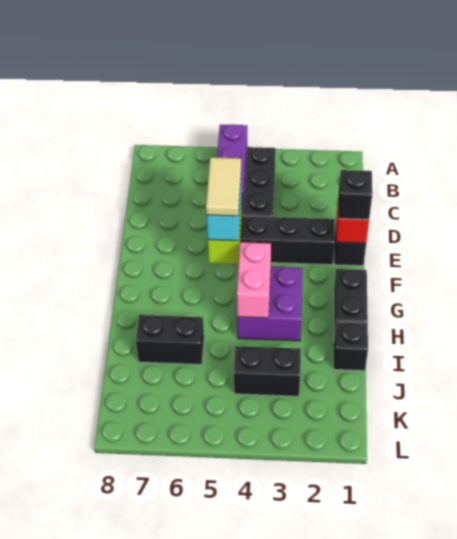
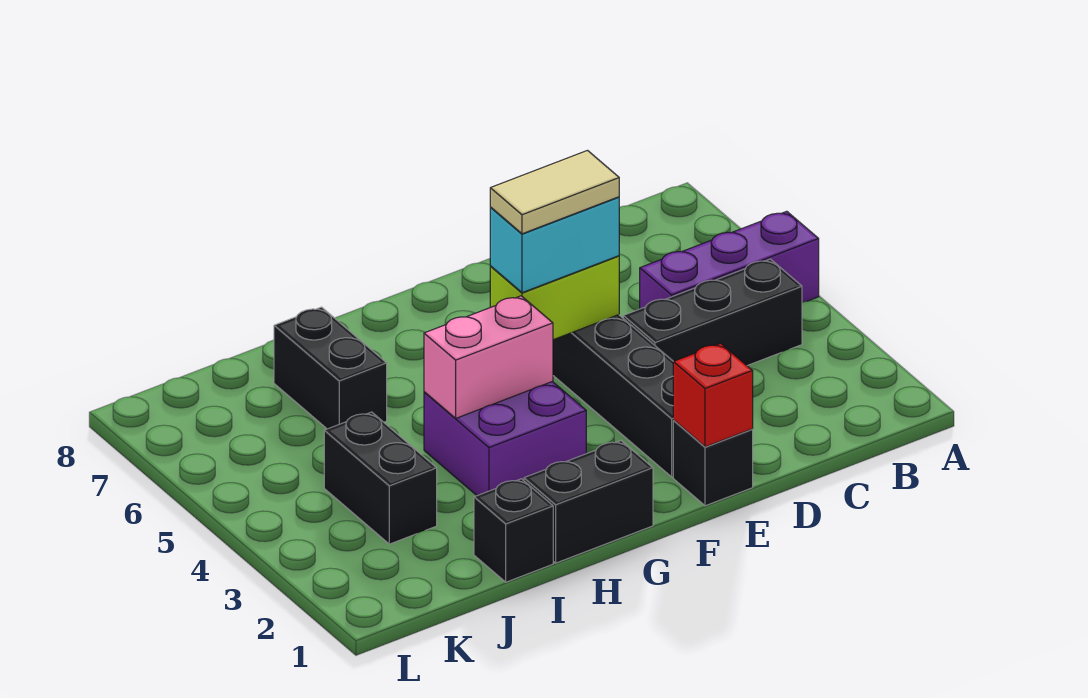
black 1x1 brick [338,170,372,219] -> none

